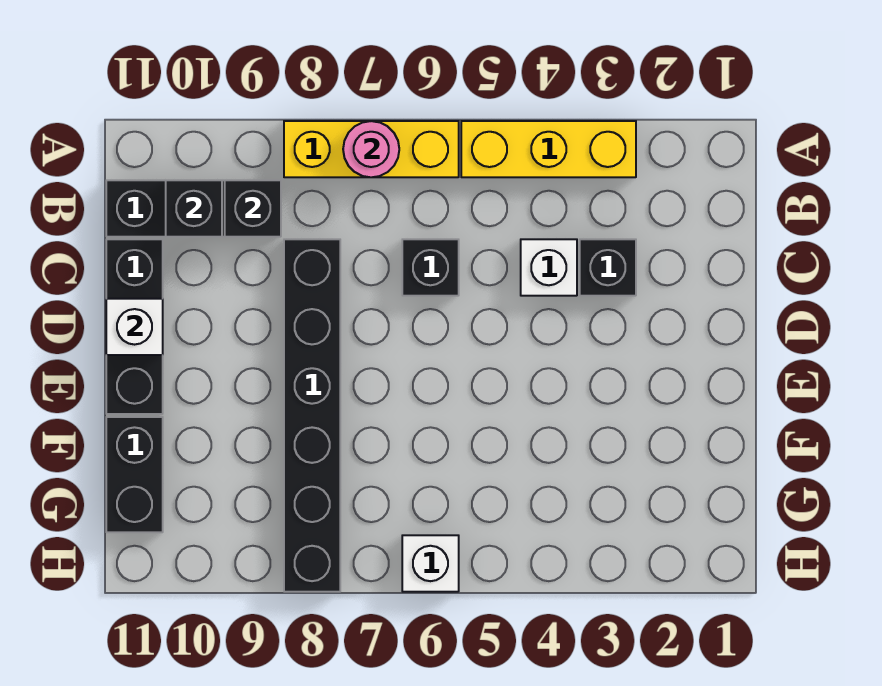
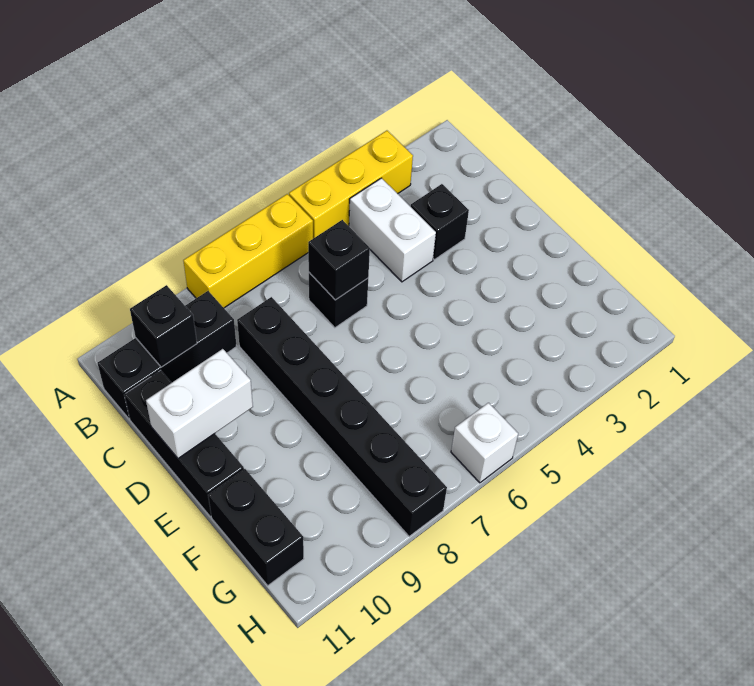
pink 1x1 round brick [343,121,399,177] -> none
black 1x1 brick [225,180,281,237] -> black 1x1 brick moved to [308,220,370,300]
white 1x1 brick [521,239,577,296] -> white 1x2 brick [349,178,436,282]
white 1x1 brick [106,299,163,355] -> white 1x2 brick [146,349,253,458]

